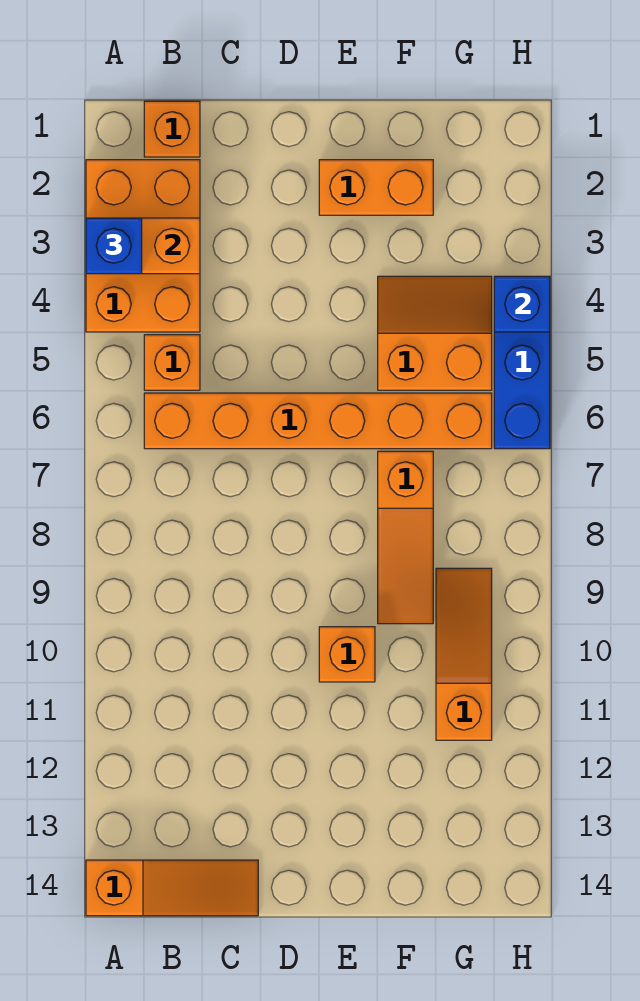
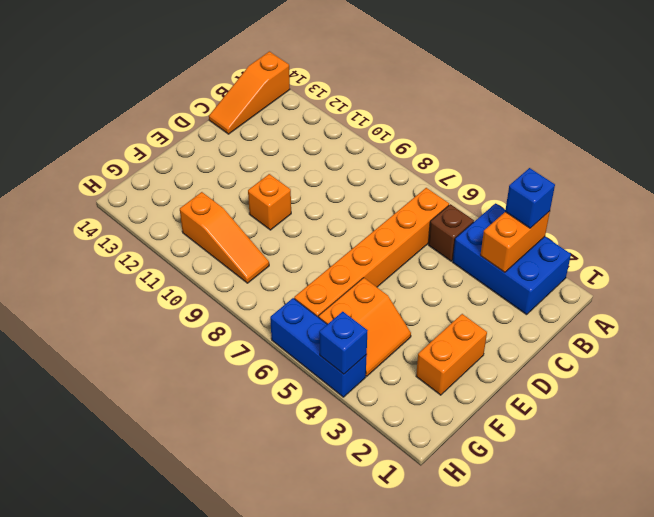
orange 2x3 brick [86,160,200,332] -> blue 2x3 brick [453,203,571,315]
orange 1x1 brick [144,101,200,157] -> none
orange 1x1 brick [144,335,200,390] -> brown 1x1 brick [428,204,474,261]
orange 1x3 slope [378,451,433,624] -> none

